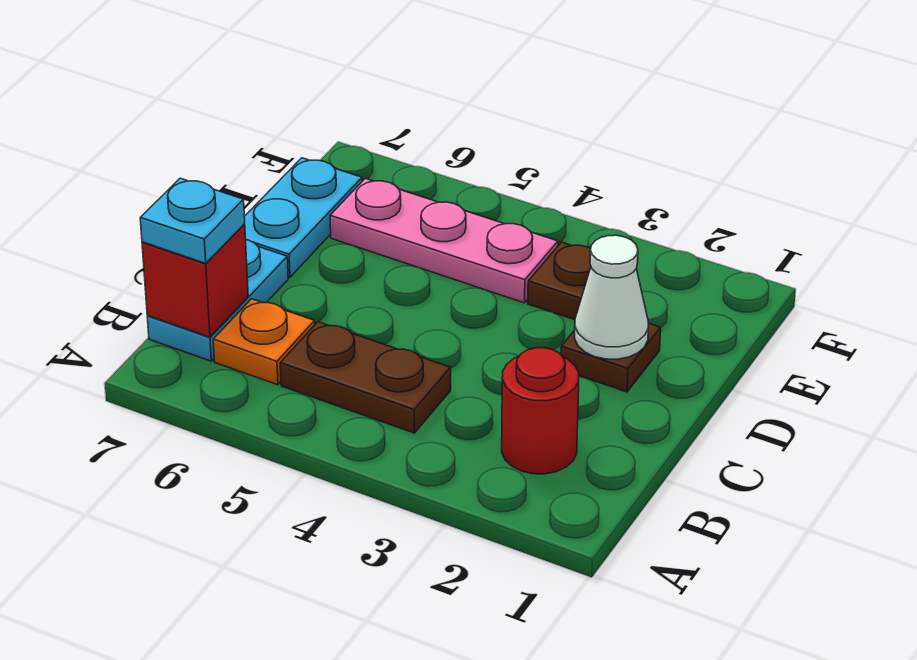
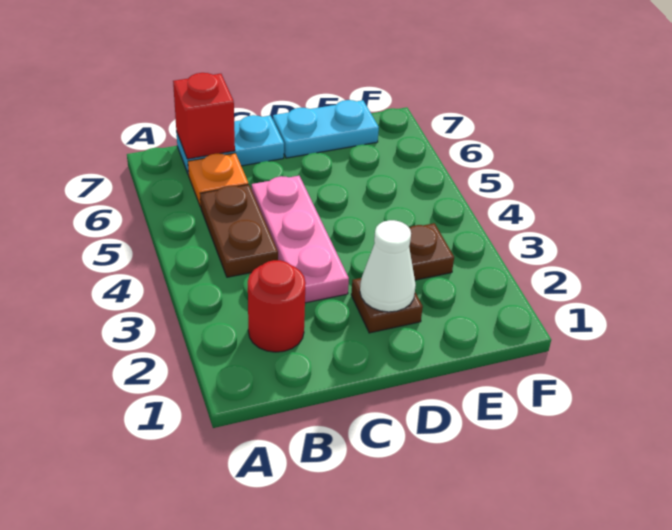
cyan 1x1 plate [140,178,245,263] -> none
pink 1x3 plate [330,178,558,303] -> pink 1x3 plate moved to [252,176,349,303]

